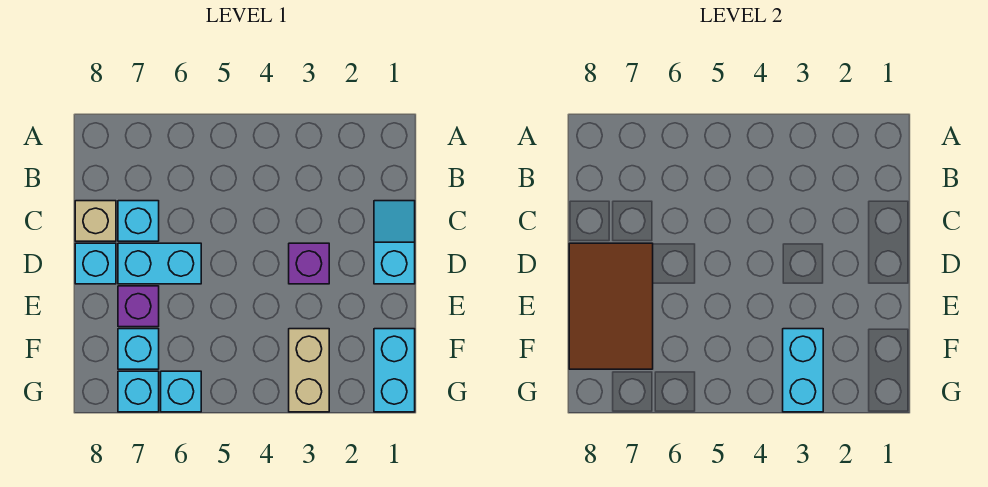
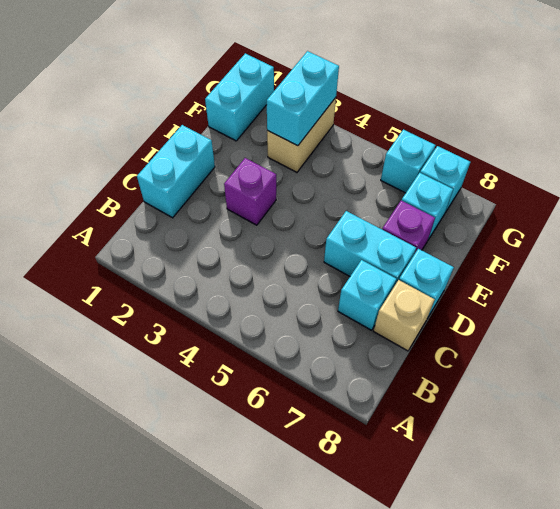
cyan 1x2 slope [374,201,415,284] -> cyan 1x2 brick [137,125,215,218]
brown 2x3 tile [569,243,653,369] -> none

